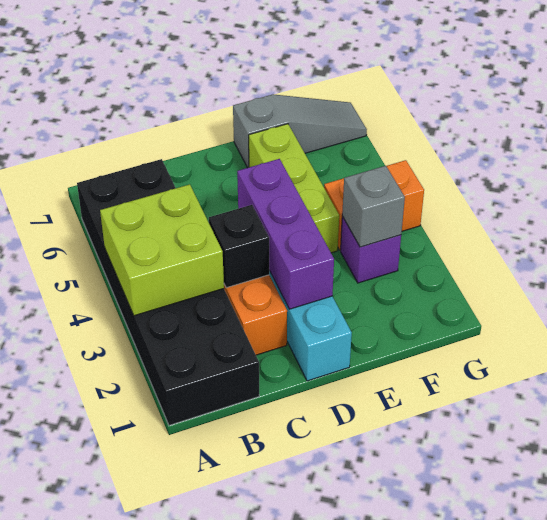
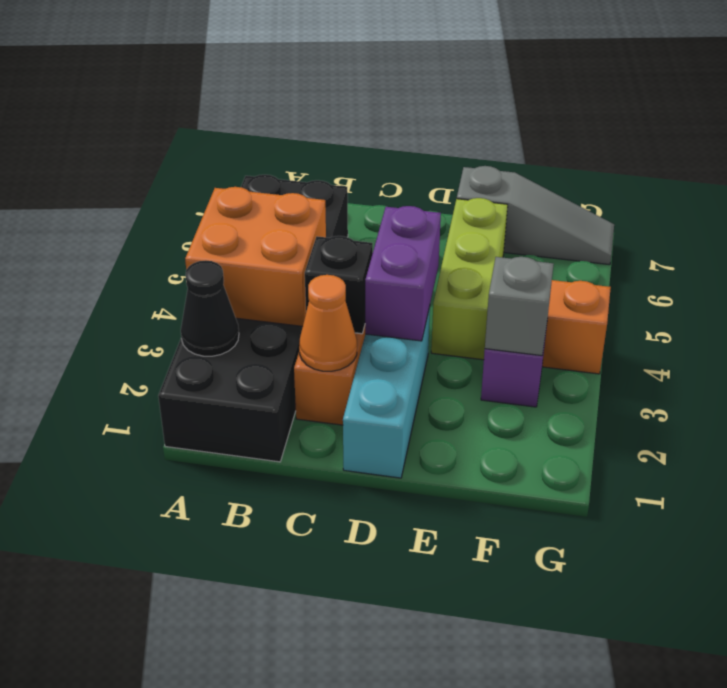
none -> black 1x1 cone [181,260,239,356]
lime 2x2 brick [100,184,224,316] -> orange 2x2 brick [185,187,326,326]
none -> orange 1x1 cone [299,275,357,371]
purple 1x3 brick [237,159,334,309] -> purple 1x2 brick [365,206,441,341]

